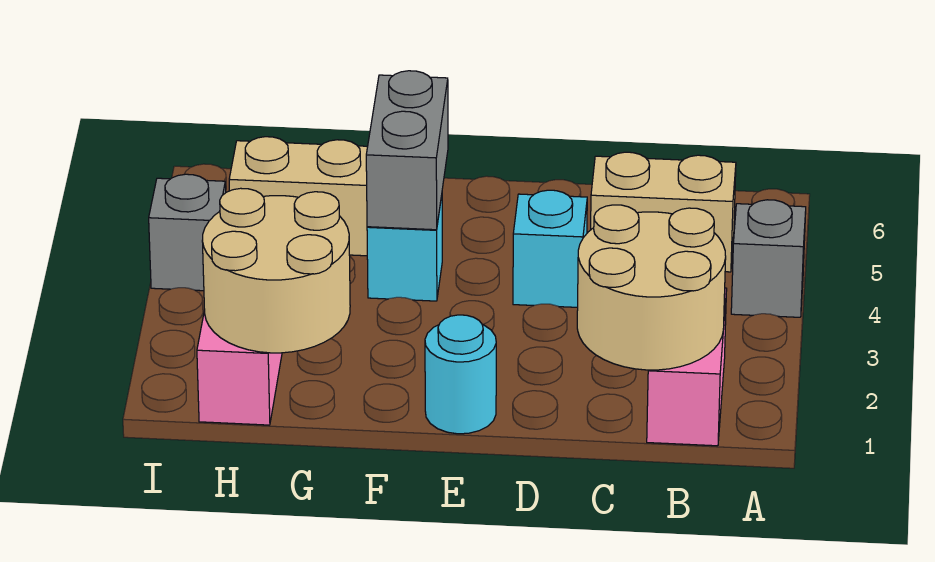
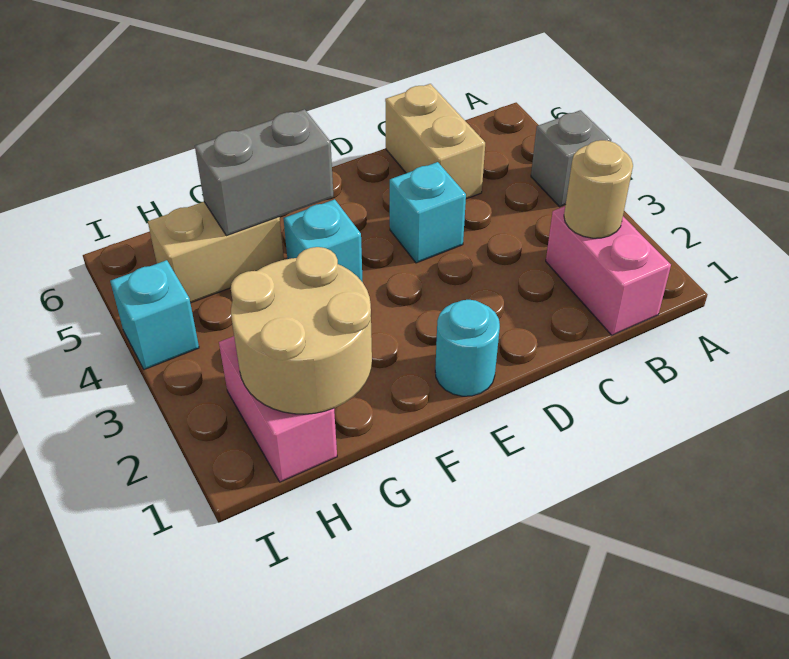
tan 2x2 round brick [577,205,726,370] -> tan 1x1 round brick [564,140,633,238]
tan 1x2 brick [591,152,736,272] -> tan 1x2 brick turned to [385,84,485,199]
grey 1x2 brick [366,71,448,230] -> grey 1x2 brick turned to [195,109,333,236]
grey 1x1 brick [149,174,226,291] -> cyan 1x1 brick [110,260,199,370]

